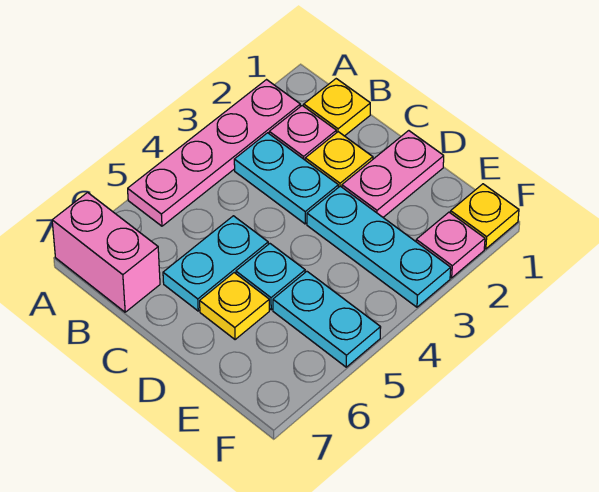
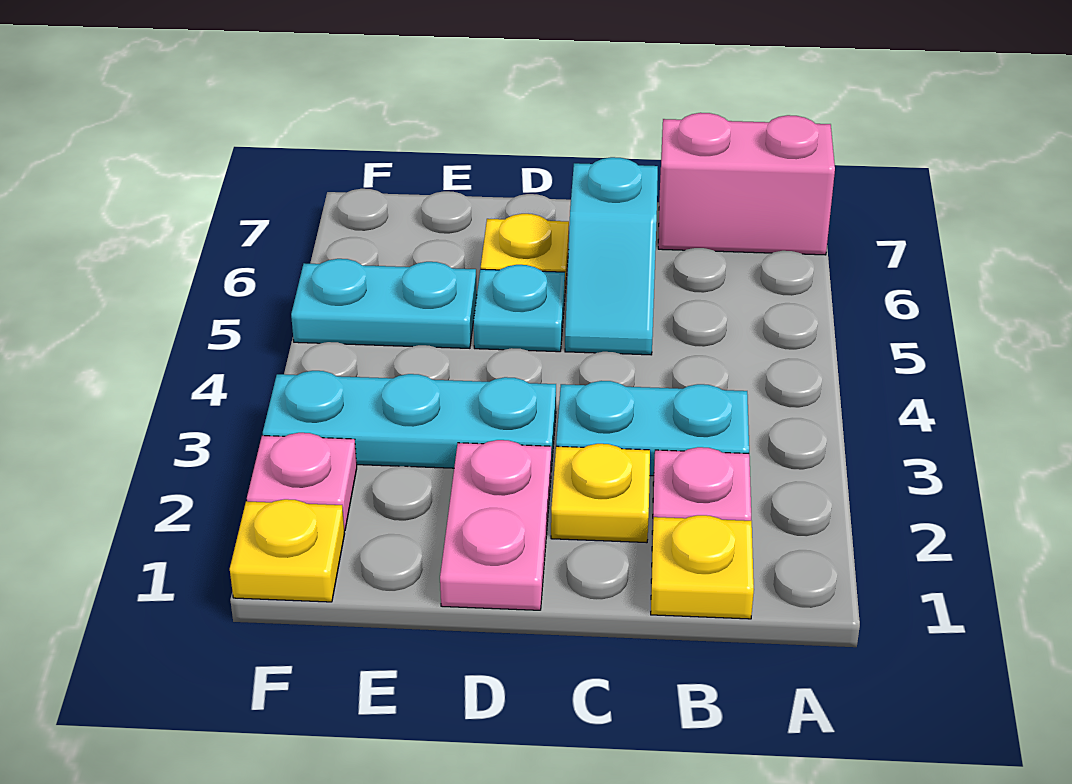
pink 1x4 plate [128,80,300,226] -> none
cyan 1x2 plate [163,216,268,311] -> cyan 1x2 slope [565,157,658,355]

